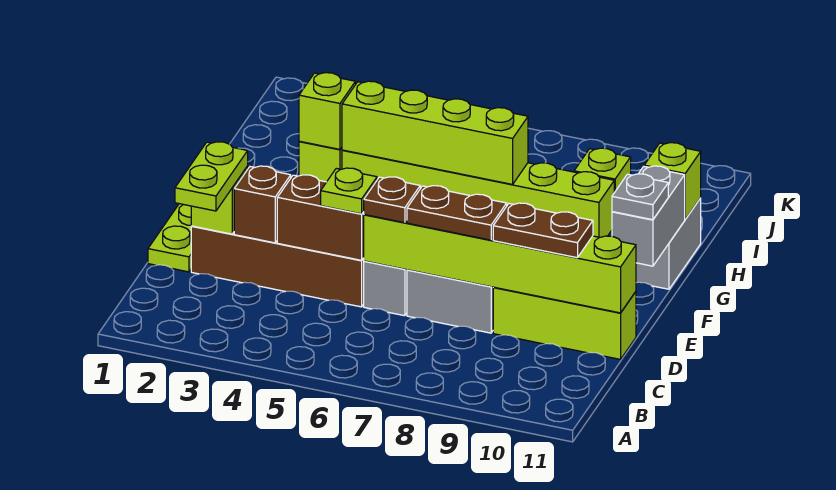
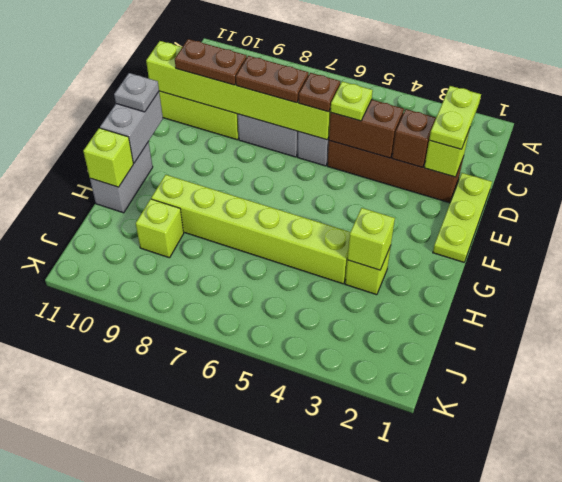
lime 1x4 brick [342,81,528,184] -> none

